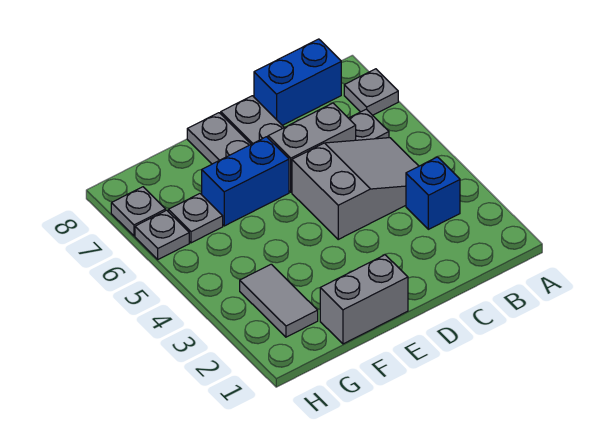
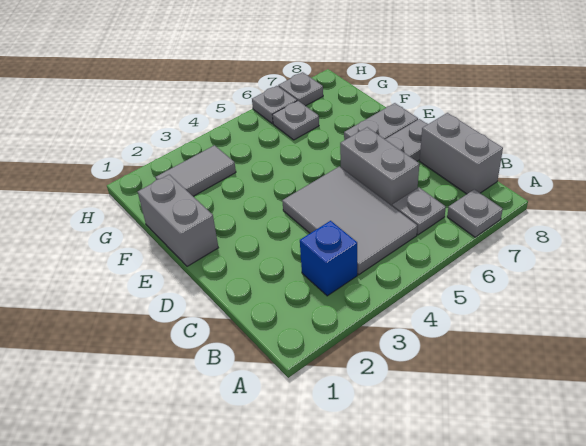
grey 2x3 slope [292,138,419,239] -> grey 2x3 tile [282,166,417,275]
blue 1x2 brick [254,39,341,125] -> grey 1x2 brick [420,113,503,194]
blue 1x2 brick [202,137,289,226] -> none

